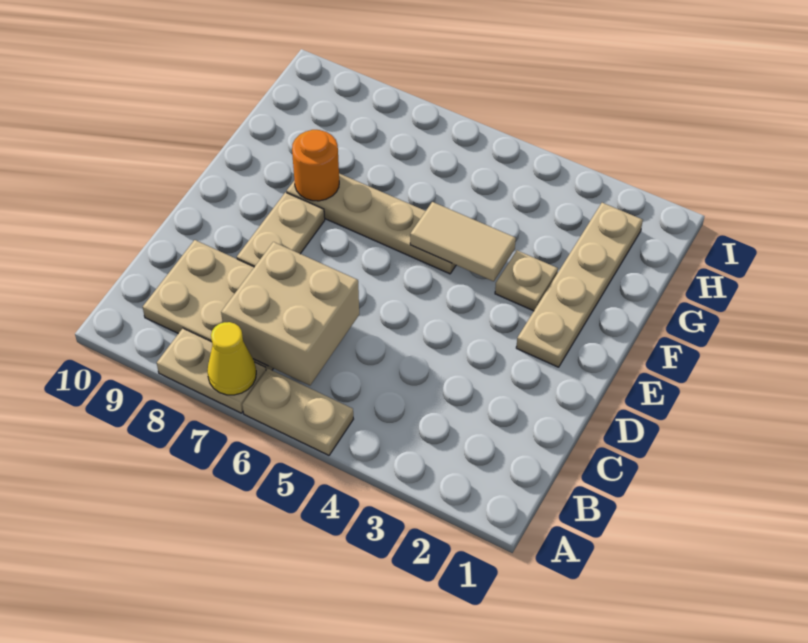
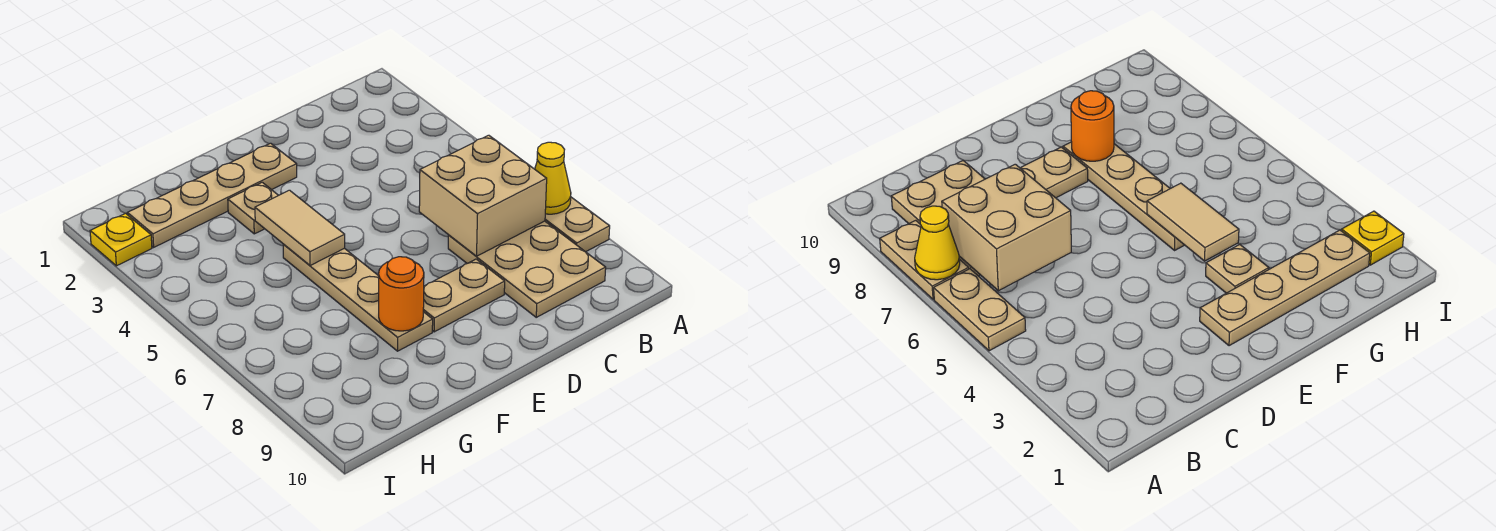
none -> yellow 1x1 plate [90,213,152,266]

